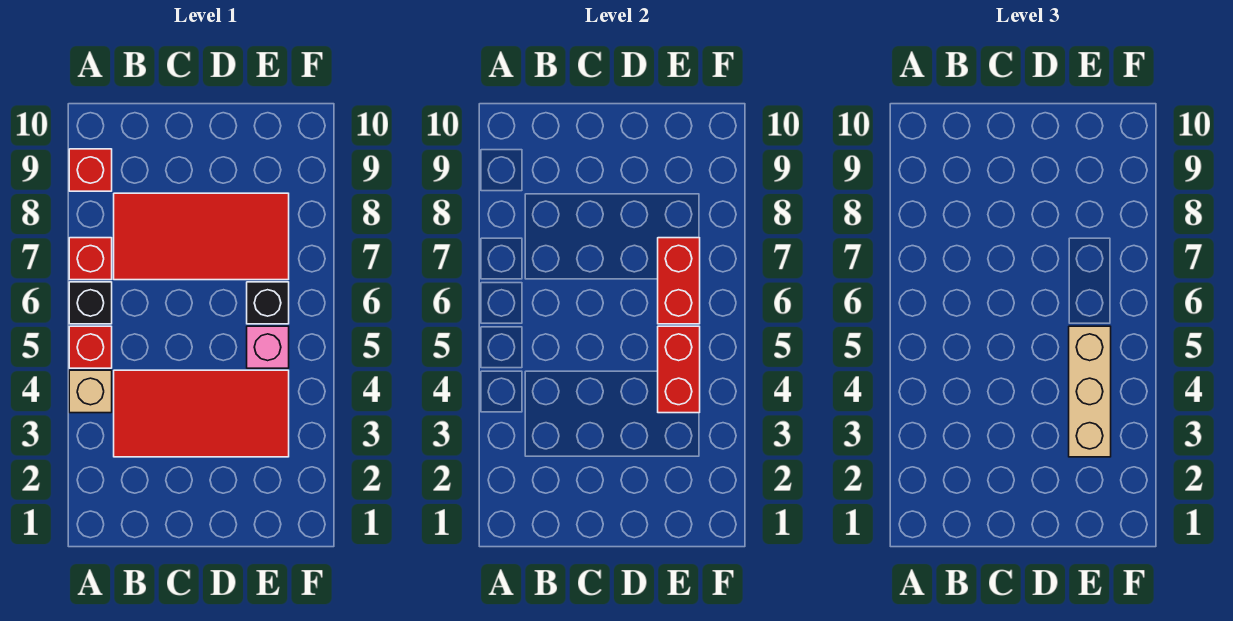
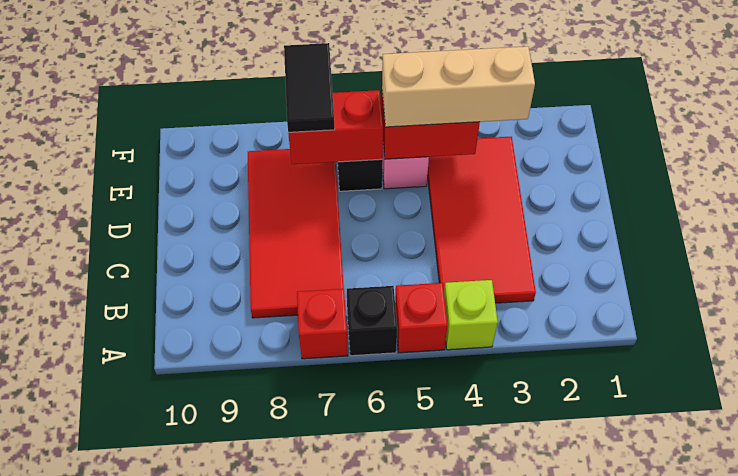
tan 1x1 brick [69,370,112,413] -> lime 1x1 brick [444,280,498,350]
red 1x1 brick [69,149,112,191] -> none
none -> black 1x2 tile [284,43,335,132]

